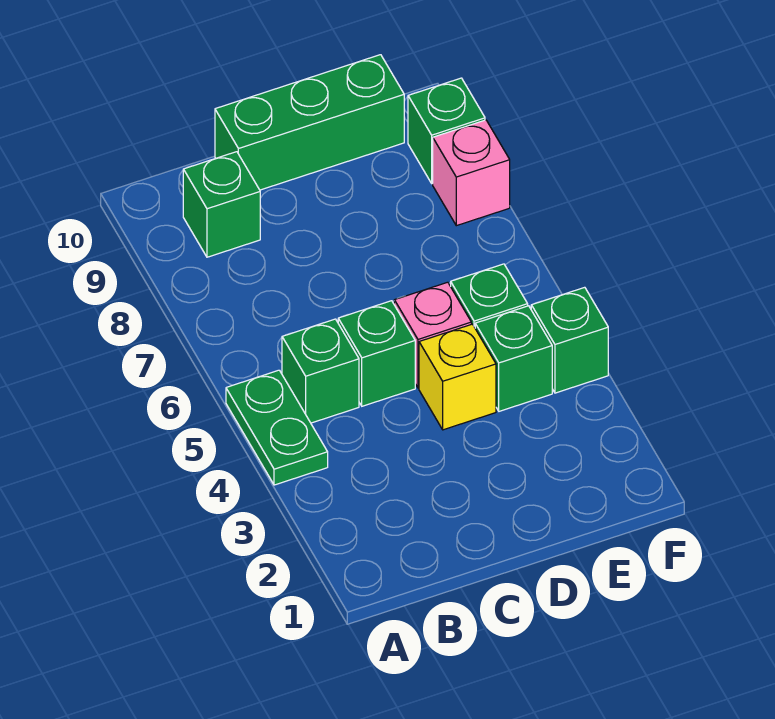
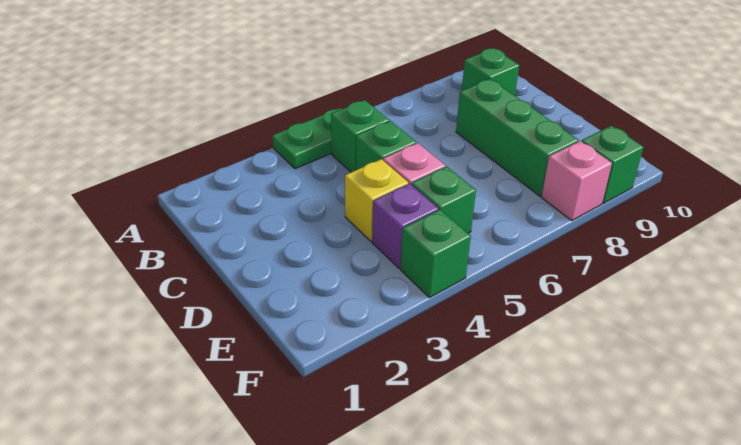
green 1x3 brick [215,55,404,190] -> green 1x3 brick moved to [456,79,578,196]
green 1x1 brick [475,306,552,411] -> purple 1x1 brick [372,184,439,269]

